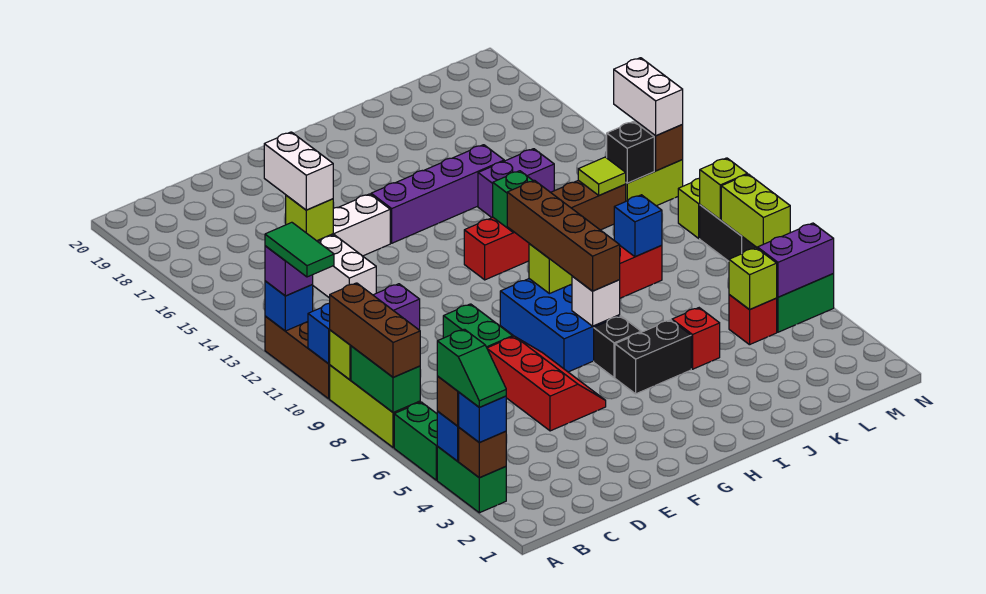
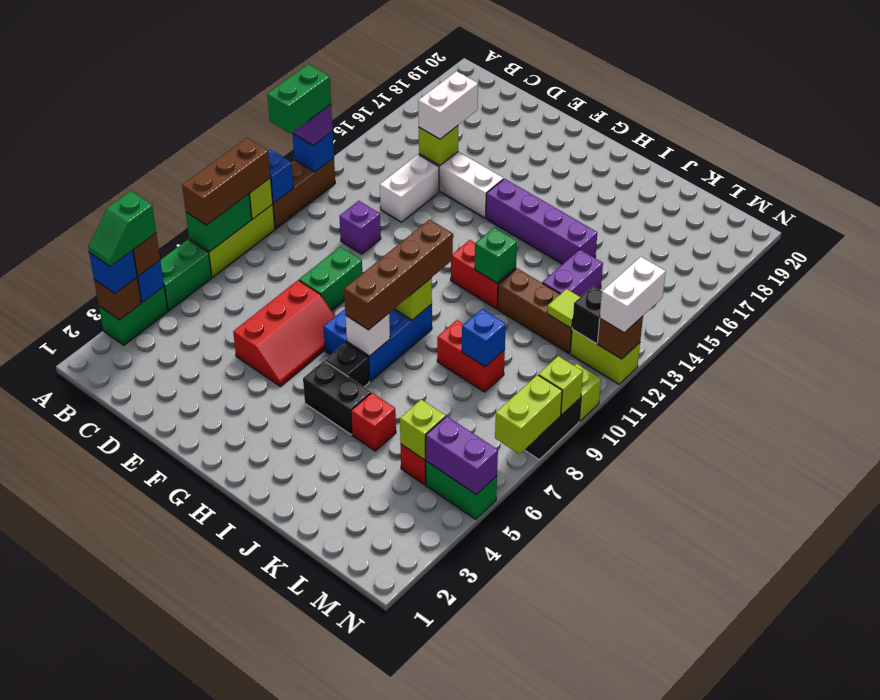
green 1x2 tile [265,222,334,277] -> green 1x2 brick [267,64,331,134]
purple 1x2 brick [478,149,554,218] -> purple 1x2 brick turned to [542,250,603,297]

